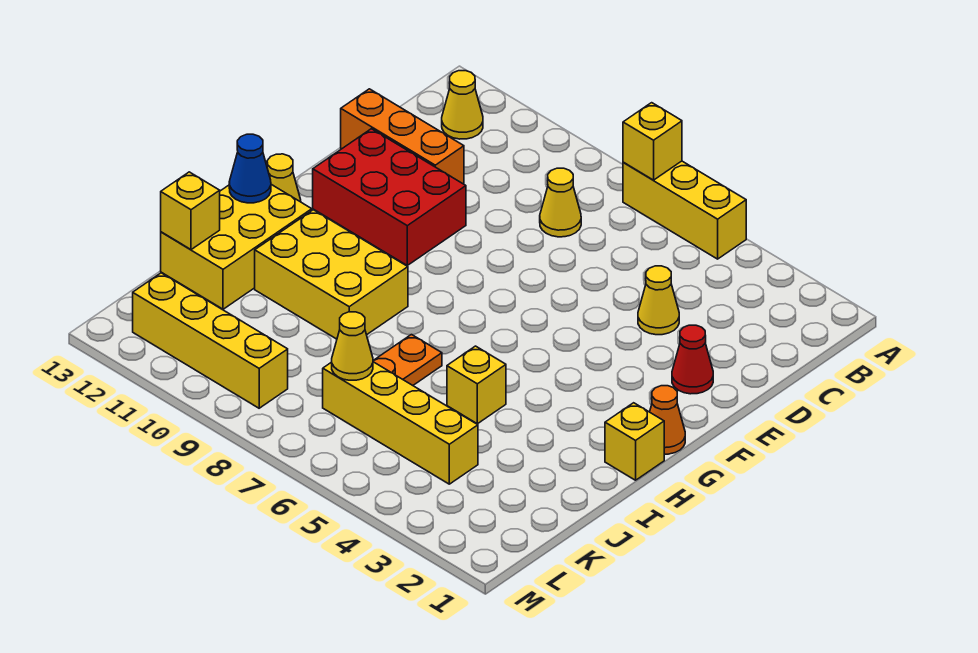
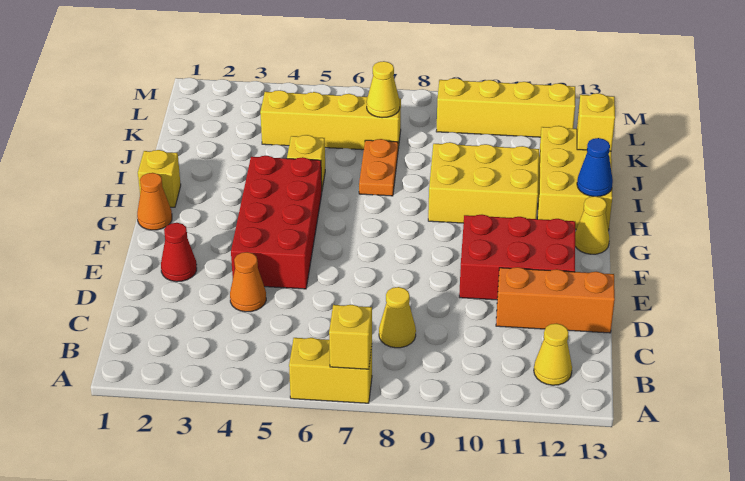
yellow 1x3 brick [623,161,746,259] -> yellow 1x2 brick [289,338,372,403]
yellow 1x1 cone [638,266,679,335] -> orange 1x1 cone [230,252,266,312]
none -> red 2x4 brick [231,156,322,289]

